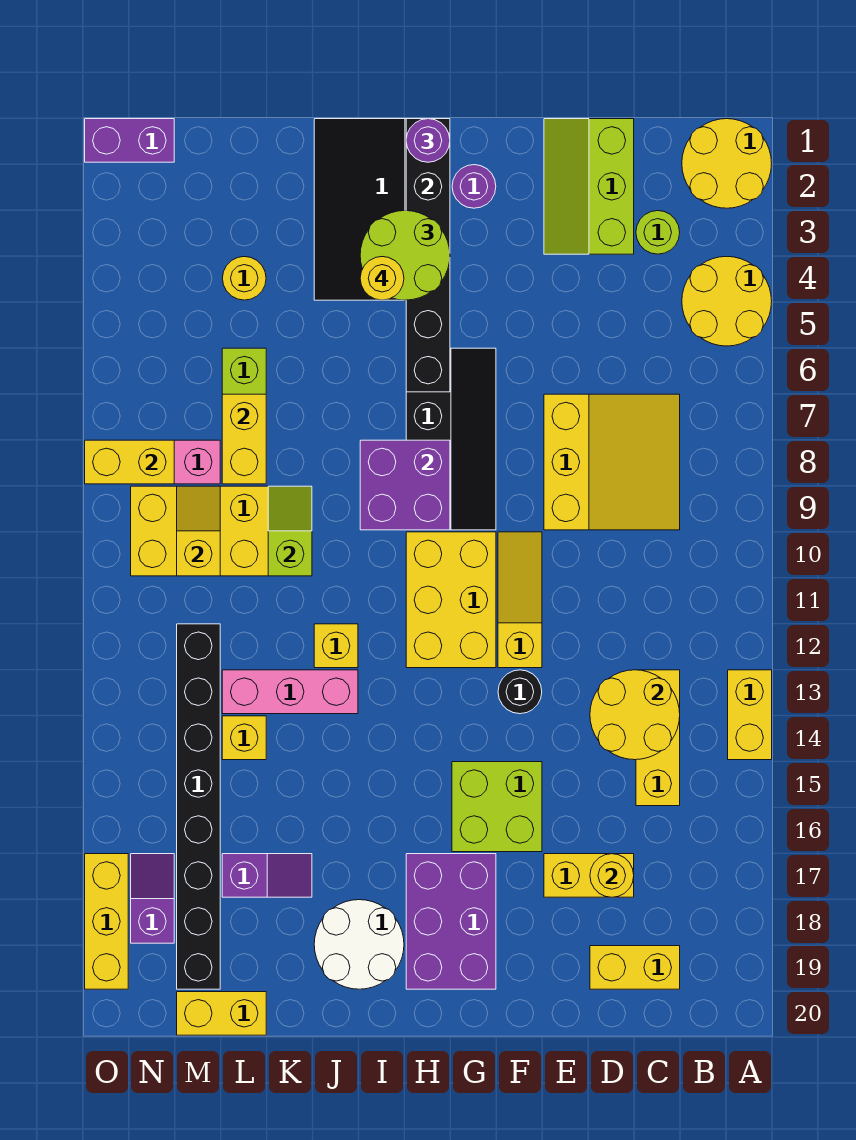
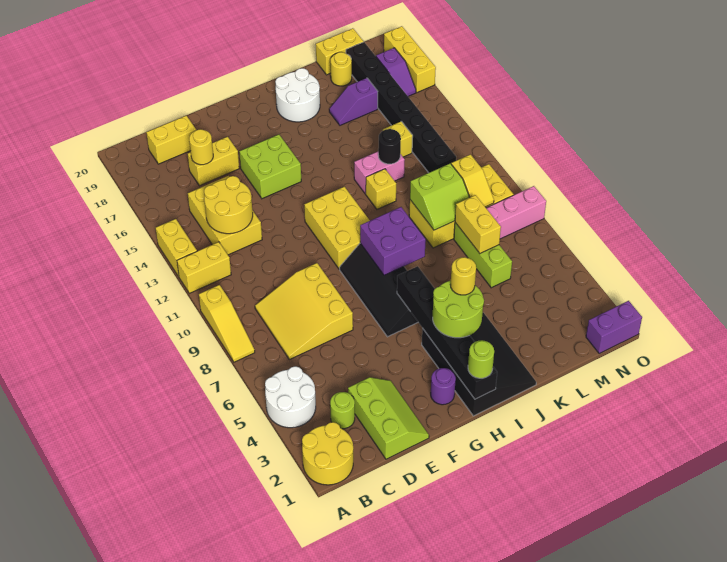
yellow 2x2 round brick [682,256,772,346] -> white 2x2 round brick [265,366,316,428]
yellow 1x3 brick [636,670,680,806] -> yellow 2x3 brick [188,176,262,255]
yellow 1x3 slope [498,532,542,668] -> yellow 1x3 slope moved to [199,285,255,362]
black 1x1 round brick [498,670,542,714] -> black 1x1 round brick moved to [378,129,401,164]
purple 2x3 brick [406,854,496,989] -> none
purple 1x1 round brick [406,119,450,162] -> lime 1x1 round brick [468,340,494,378]
pink 1x3 brick [222,670,358,714] -> pink 1x2 brick [354,152,405,194]
lime 1x2 slope [268,486,312,576] -> lime 2x2 slope [410,164,470,230]
yellow 1x1 round brick [222,257,266,300] -> yellow 1x1 round brick moved to [330,52,352,86]
yellow 1x2 brick [85,440,174,484] -> yellow 1x2 brick moved to [177,242,231,293]

